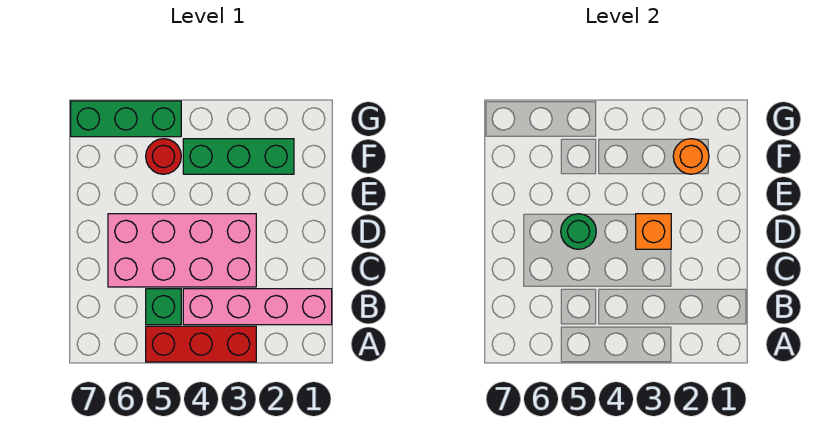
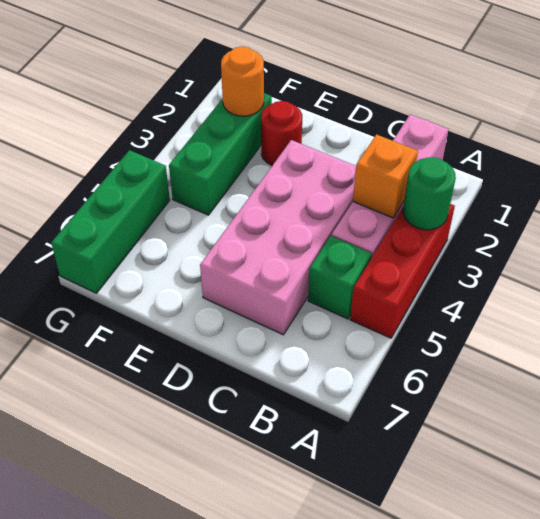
orange 1x1 brick [636,214,671,249] -> orange 1x1 brick moved to [353,135,418,218]
green 1x1 round brick [561,214,596,249] -> green 1x1 round brick moved to [403,157,456,230]
red 1x1 round brick [146,139,181,174] -> red 1x1 round brick moved to [261,101,302,165]

